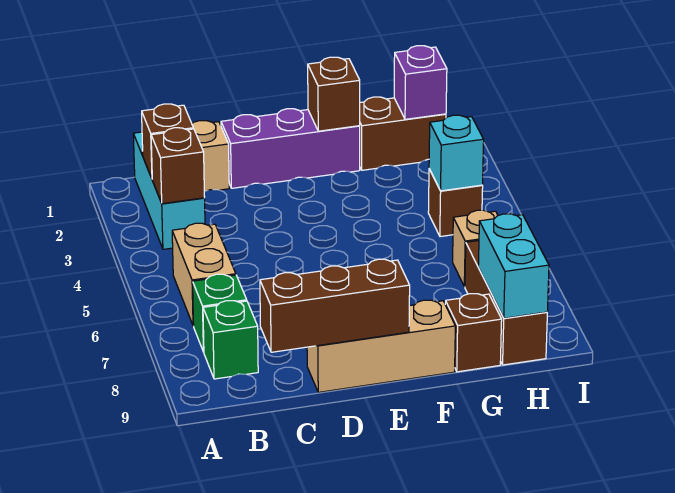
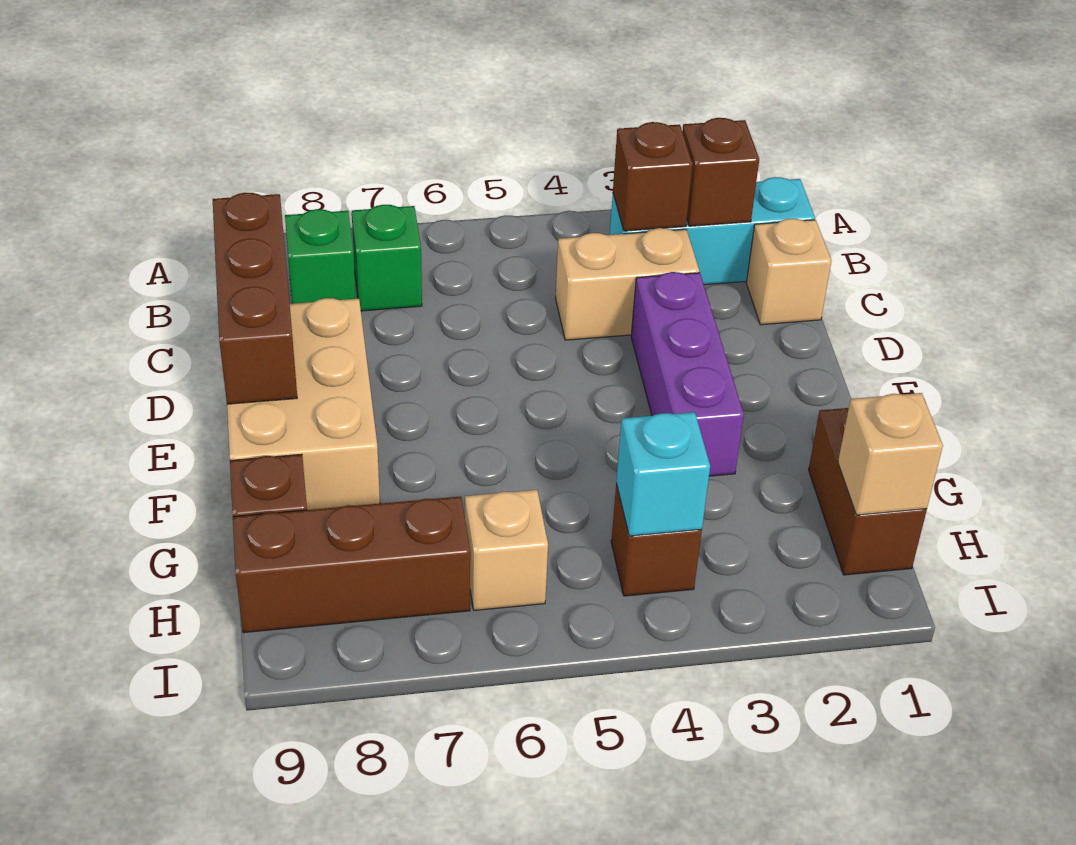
tan 1x2 brick [172,223,236,326] -> tan 1x2 brick moved to [556,228,699,340]
purple 1x3 brick [221,109,360,188] -> purple 1x3 brick moved to [631,272,744,476]
tan 1x3 brick [307,300,455,392] -> tan 2x3 brick [227,298,380,510]
brown 1x1 brick [308,57,360,131] -> none
purple 1x1 brick [394,46,447,119] -> tan 1x1 brick [838,393,943,515]
cyan 1x2 brick [478,214,549,318] -> none

